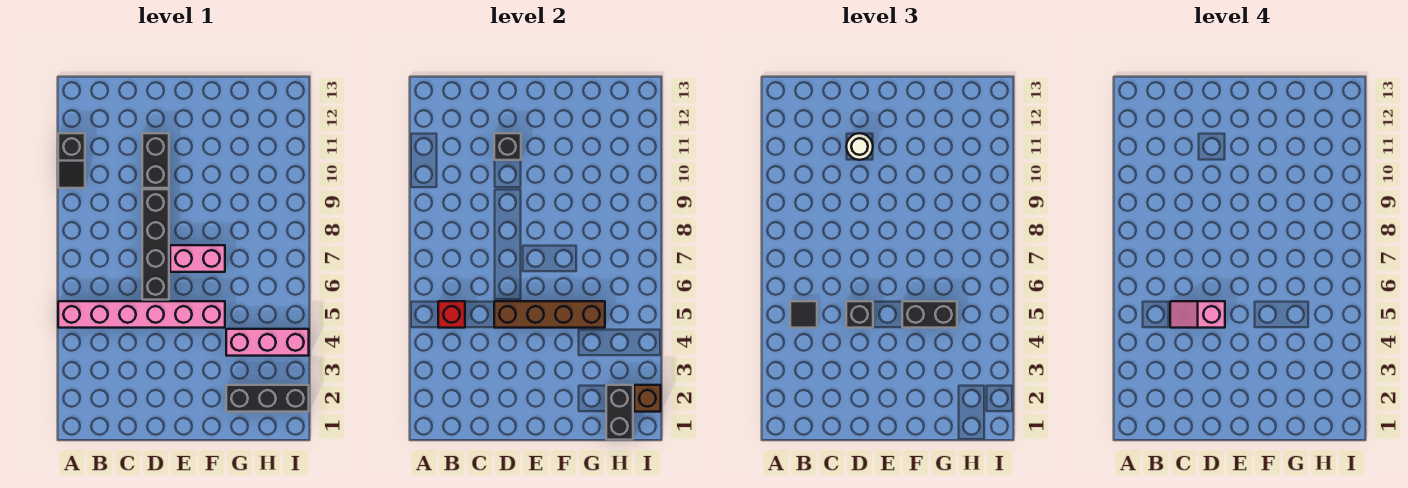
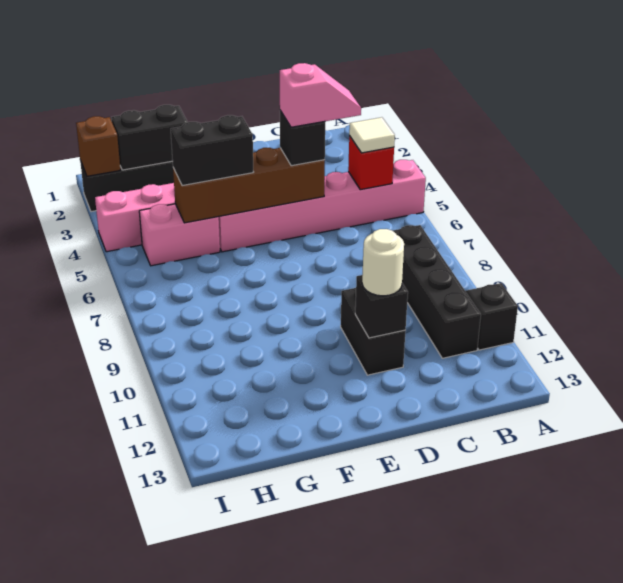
black 1x1 tile [790,301,817,328] -> white 1x1 tile [349,117,395,153]
black 1x4 brick [142,189,169,300] -> black 1x4 brick moved to [393,225,481,358]
pink 1x2 brick [170,245,225,272] -> pink 1x2 brick moved to [139,204,220,266]
black 1x2 brick [606,385,633,440] -> black 1x2 brick turned to [111,105,187,170]

